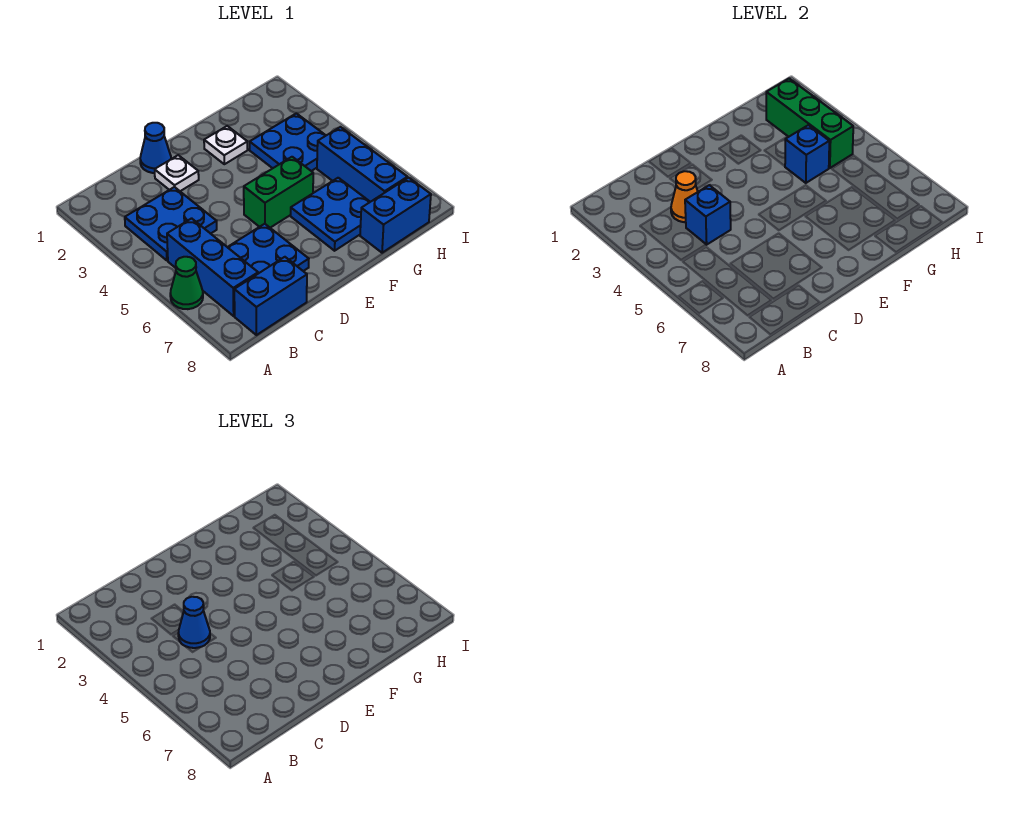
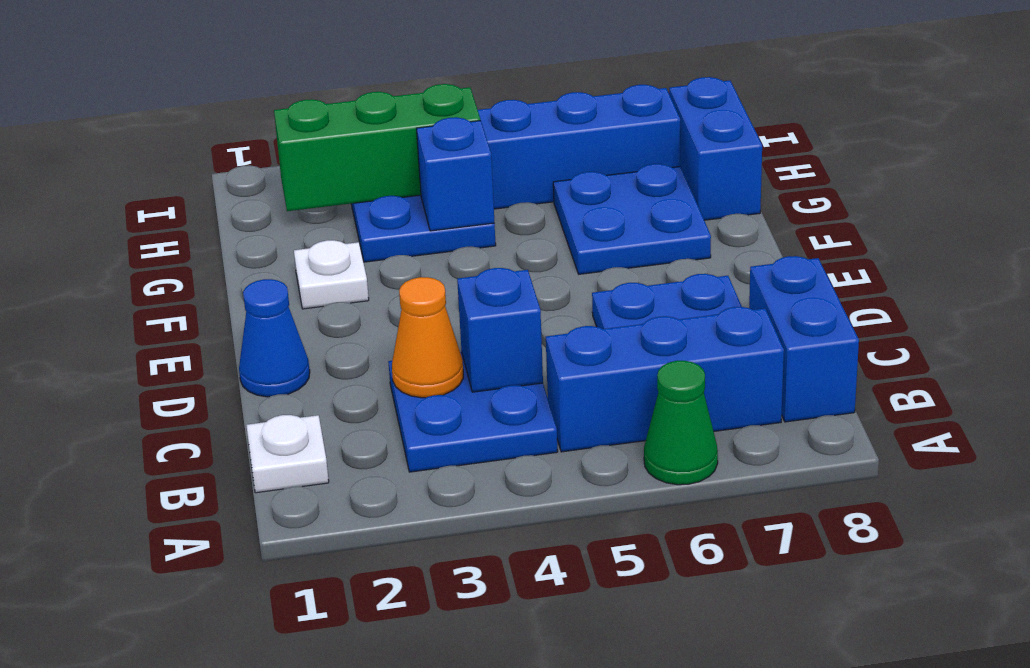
blue 1x1 cone [178,597,210,648] -> none
white 1x1 plate [155,155,199,191] -> white 1x1 plate moved to [246,415,329,493]
green 1x2 brick [244,157,313,228] -> none

